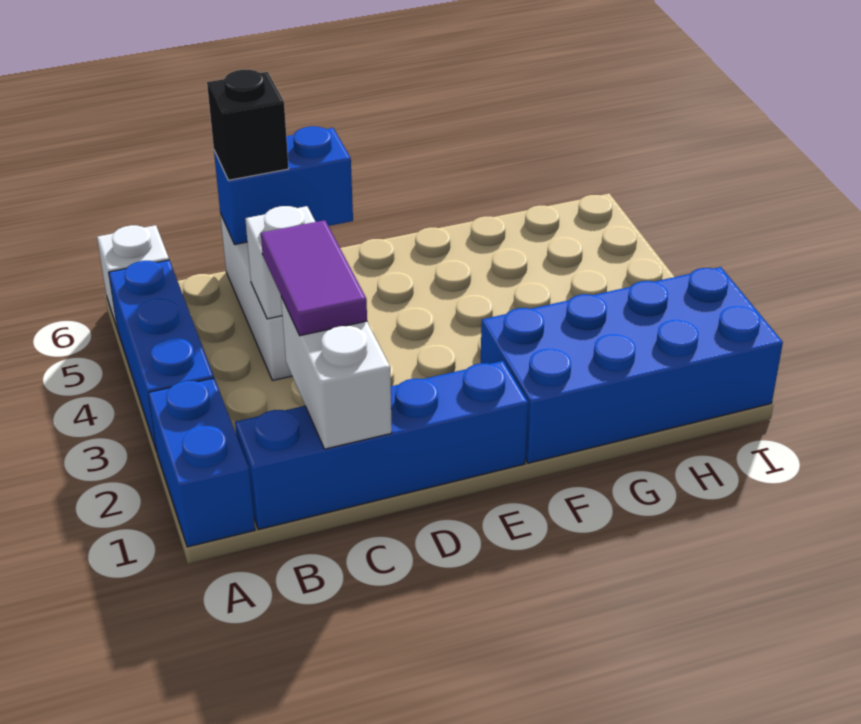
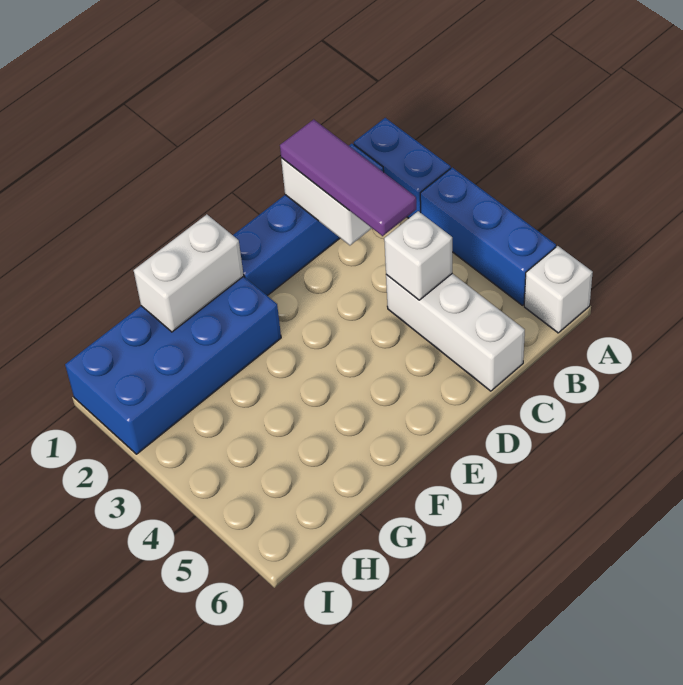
purple 1x2 tile [261,220,367,336] -> purple 1x3 tile [280,119,416,236]
blue 1x2 brick [214,126,353,245] -> none
black 1x1 brick [207,70,289,180] -> none
none -> white 1x2 brick [134,214,244,332]

